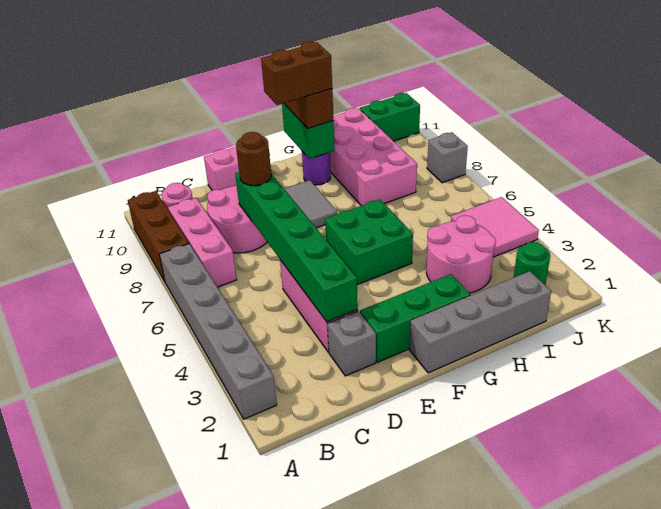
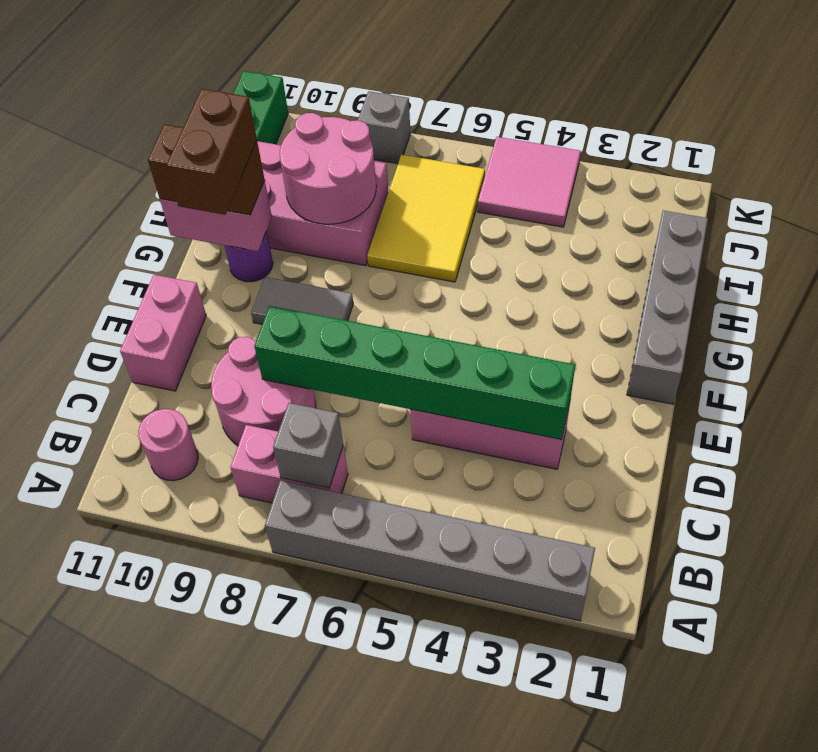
brown 1x3 brick [128,191,189,281] -> none
pink 1x3 brick [168,198,237,287] -> pink 1x2 brick [230,425,348,503]
grey 1x1 brick [328,311,376,376] -> grey 1x1 brick moved to [273,403,343,488]
brown 1x1 round brick [236,132,271,186] -> none
green 1x3 brick [360,274,470,362] -> none
green 2x2 brick [325,199,413,285] -> none
green 1x2 brick [282,103,335,159] -> pink 1x2 brick [160,181,272,251]
pink 2x2 round brick [426,215,496,293] -> pink 2x2 round brick moved to [280,113,376,224]
none -> yellow 2x3 tile [367,155,485,282]
green 1x1 round brick [514,242,550,285] -> none

